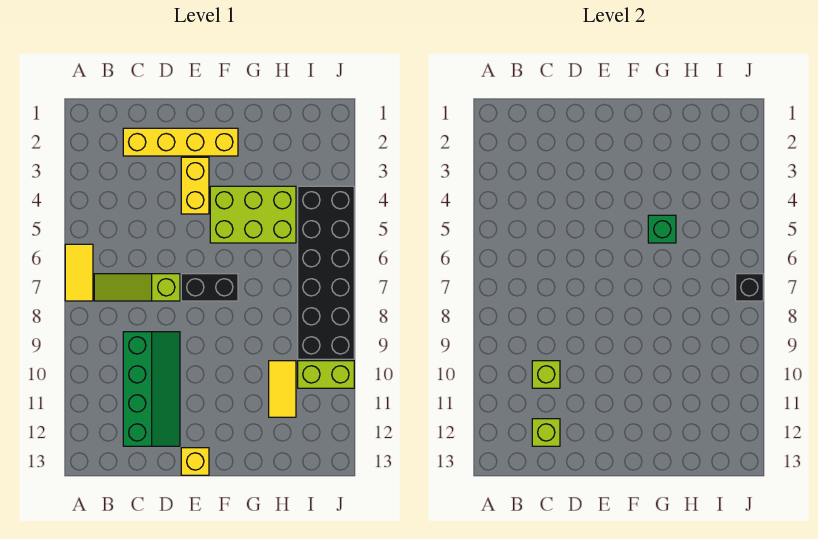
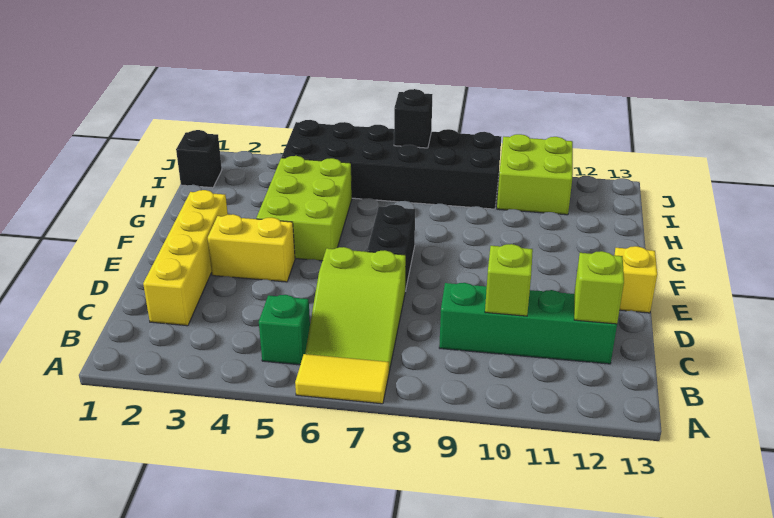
lime 1x3 slope [94,274,180,301] -> lime 2x3 slope [305,247,406,371]
green 1x1 brick [648,215,676,243] -> green 1x1 brick moved to [259,295,310,365]
yellow 1x2 tile [269,361,296,417] -> none
none -> black 1x1 brick [176,130,222,188]
lime 1x2 brick [298,361,354,388] -> lime 2x2 brick [497,134,573,215]

